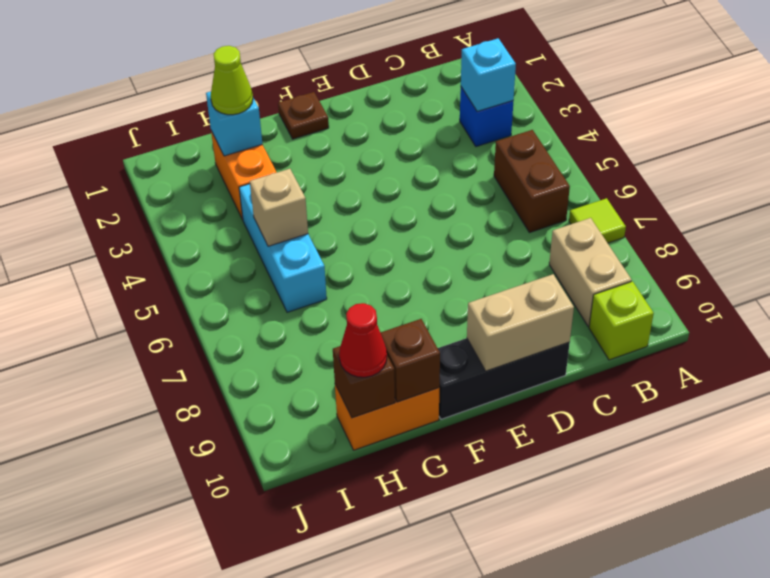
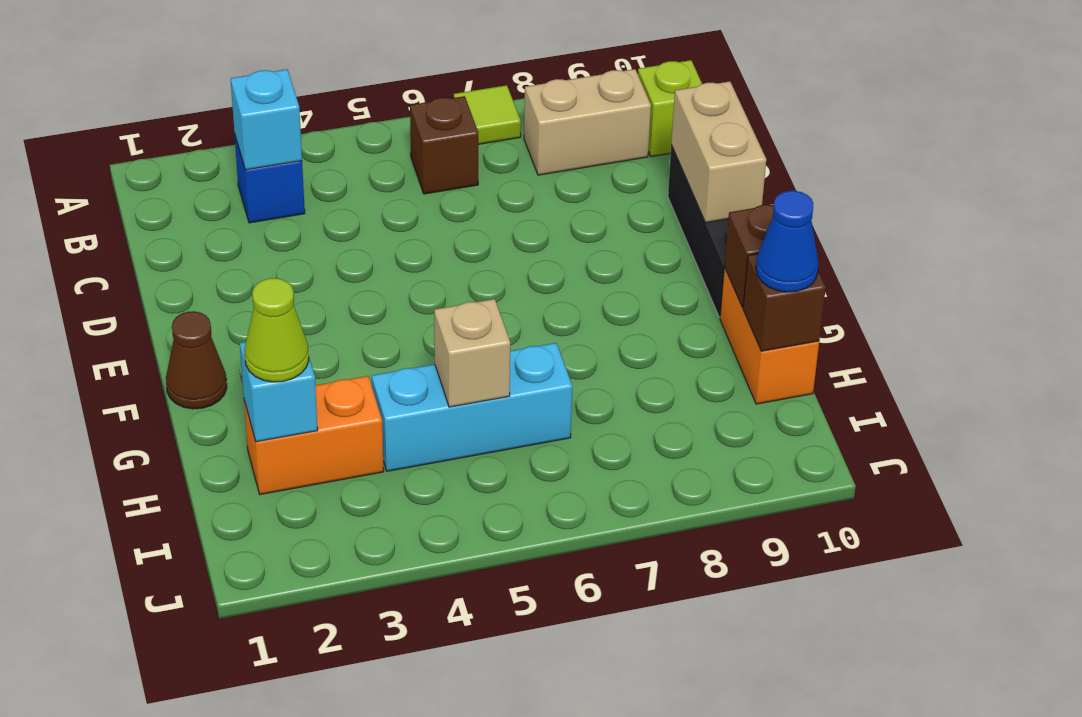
brown 1x2 brick [494,130,570,233] -> brown 1x1 brick [410,96,478,194]
brown 1x1 plate [278,92,329,139] -> brown 1x1 cone [166,311,227,409]
red 1x1 cone [339,303,387,377] -> blue 1x1 cone [756,191,819,292]

